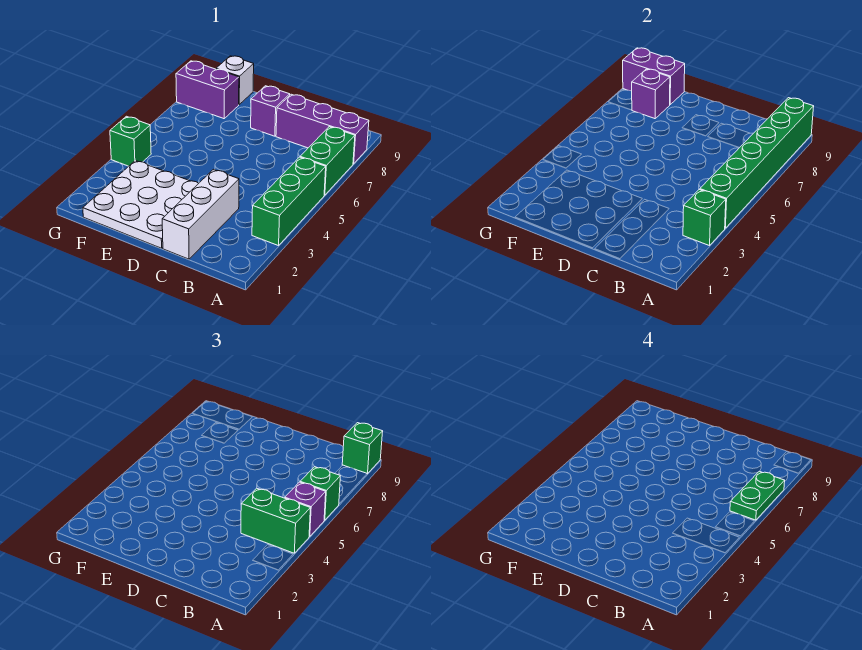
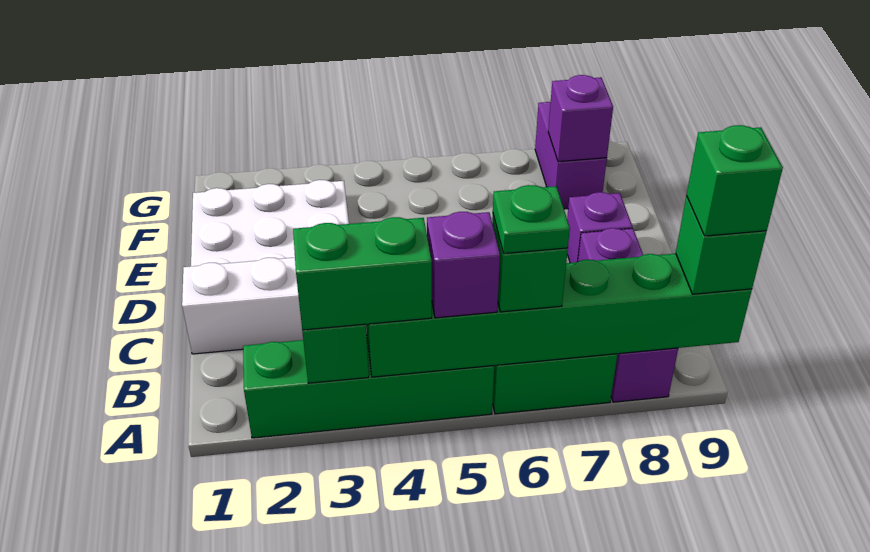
green 1x3 brick [252,157,326,246] -> green 1x4 brick [243,335,494,438]
green 1x2 brick [241,488,310,553] -> green 1x2 brick turned to [293,217,432,330]
green 1x2 plate [730,471,785,520] -> green 1x1 plate [493,185,570,254]
white 1x1 brick [216,56,254,104] -> none
purple 1x2 brick [623,48,685,104] -> none
green 1x1 brick [110,116,151,166] -> green 1x1 brick moved to [687,125,783,236]

